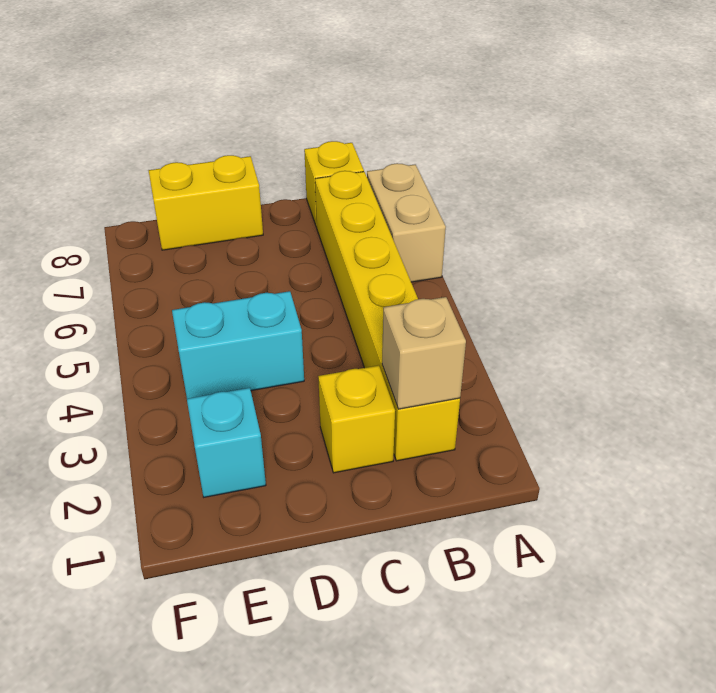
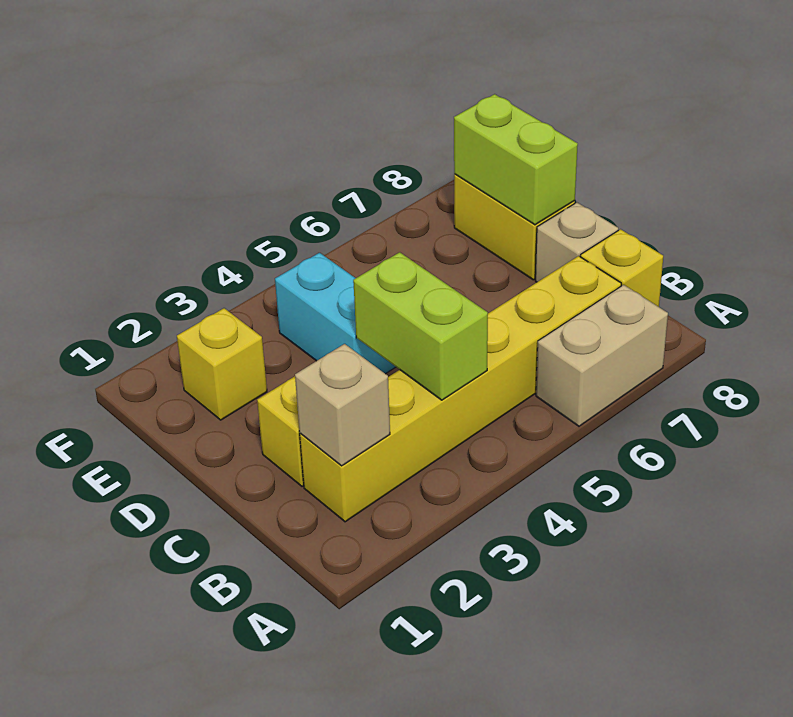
none -> lime 1x2 brick [353,252,488,400]
none -> tan 1x1 brick [535,202,618,282]
none -> lime 1x2 brick [454,94,578,225]
cyan 1x1 brick [187,388,266,497] -> yellow 1x1 brick [177,308,267,420]

